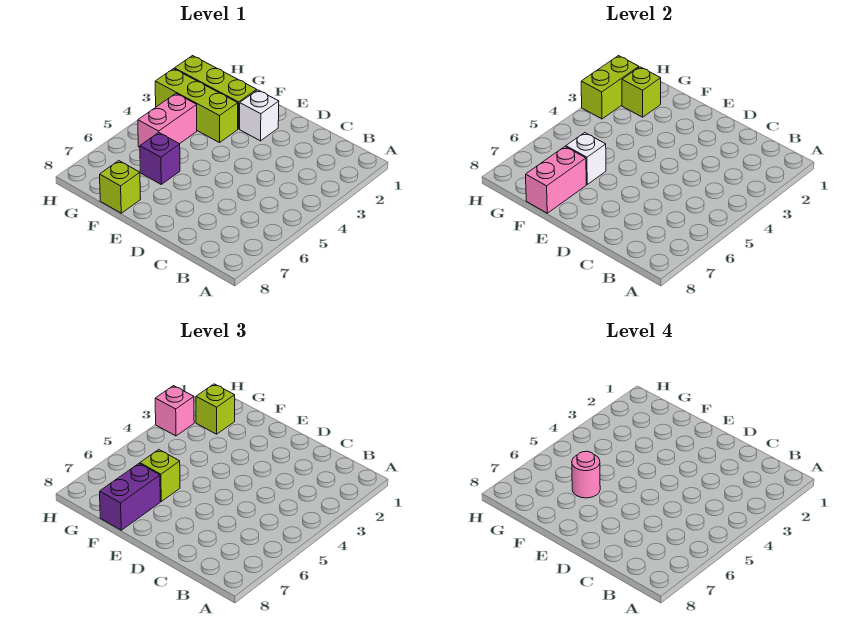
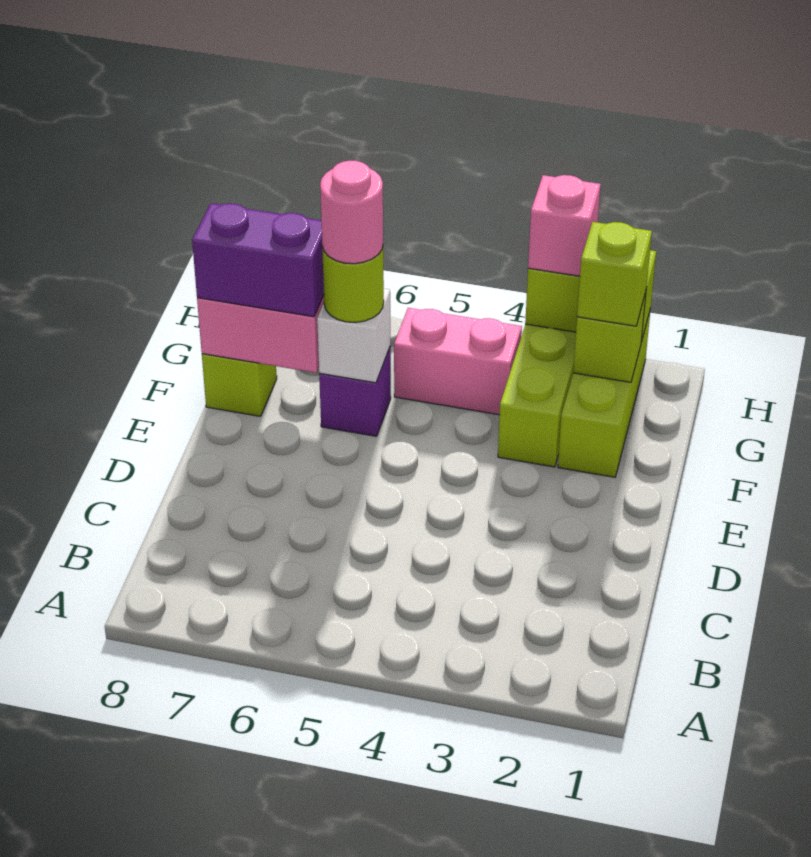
white 1x1 brick [240,90,279,141] -> none
lime 1x1 brick [140,450,180,501] -> lime 1x1 round brick [322,247,384,322]

